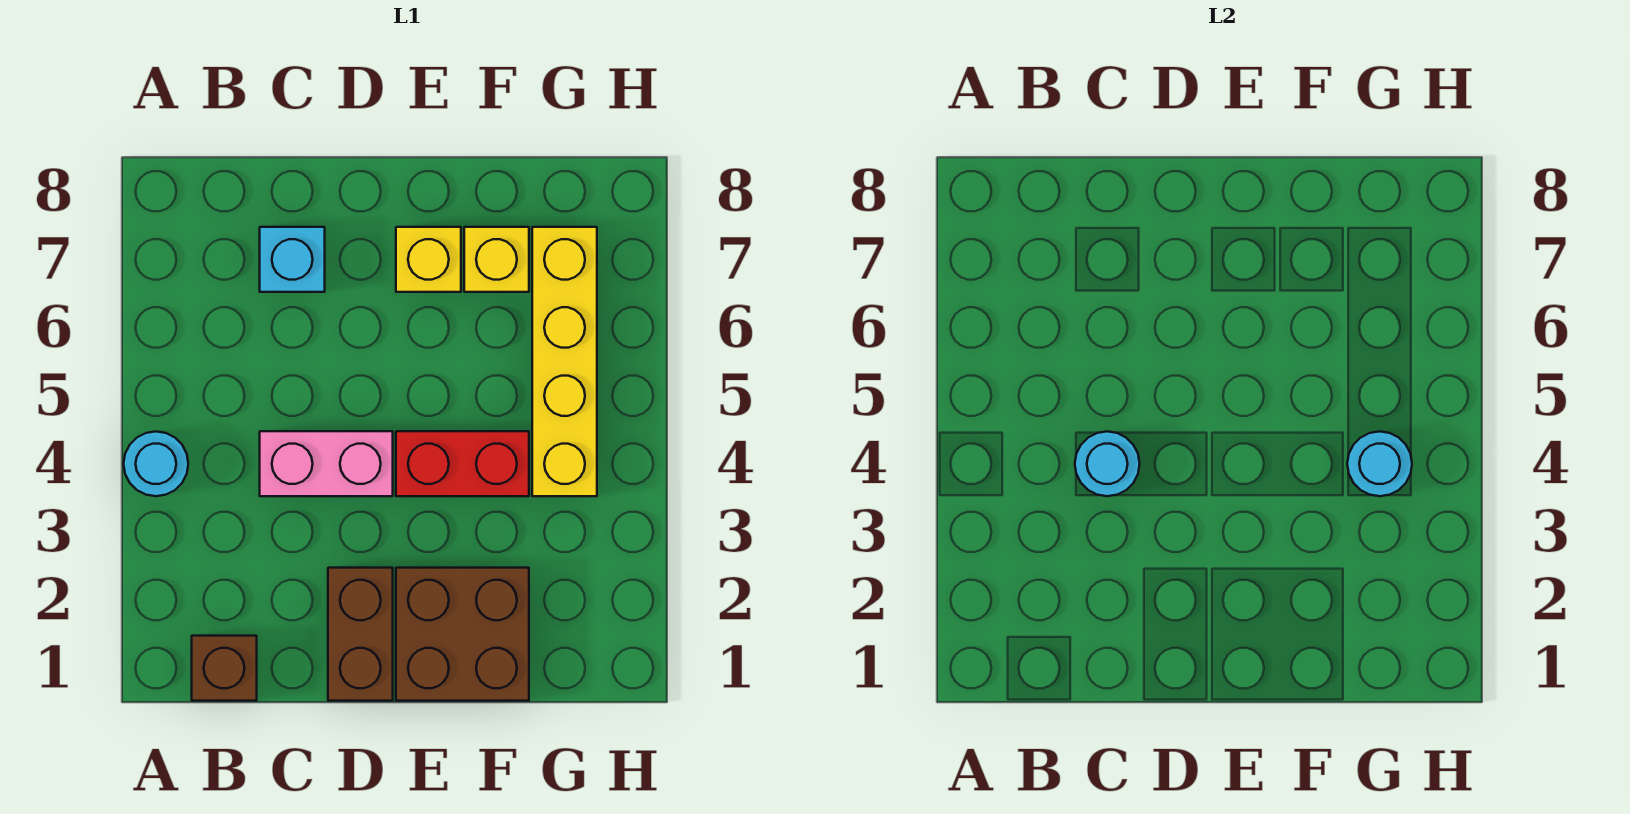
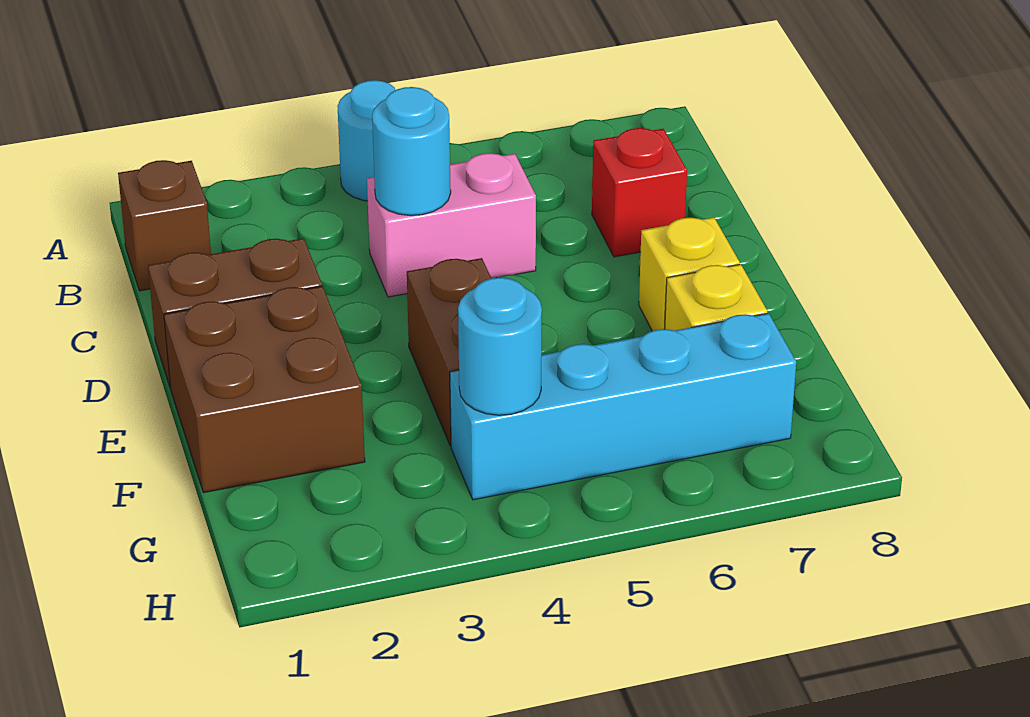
pink 1x2 brick [260,431,393,496] -> pink 1x2 brick turned to [367,153,536,297]
cyan 1x1 brick [260,227,325,292] -> red 1x1 brick [592,128,687,257]
red 1x2 brick [396,431,529,496] -> brown 1x2 brick [407,258,491,446]
yellow 1x4 brick [532,227,597,496] -> cyan 1x4 brick [450,313,796,500]

